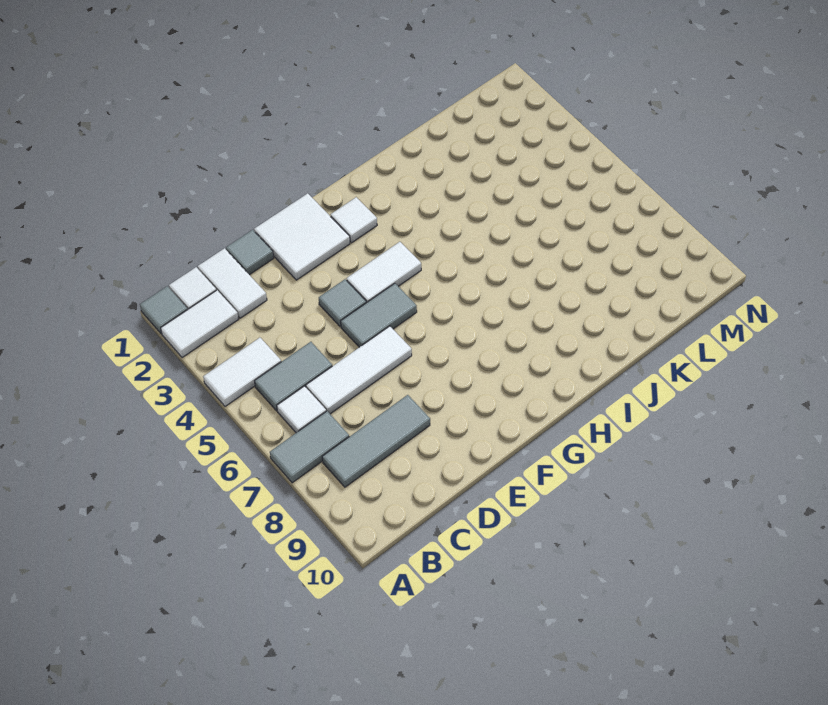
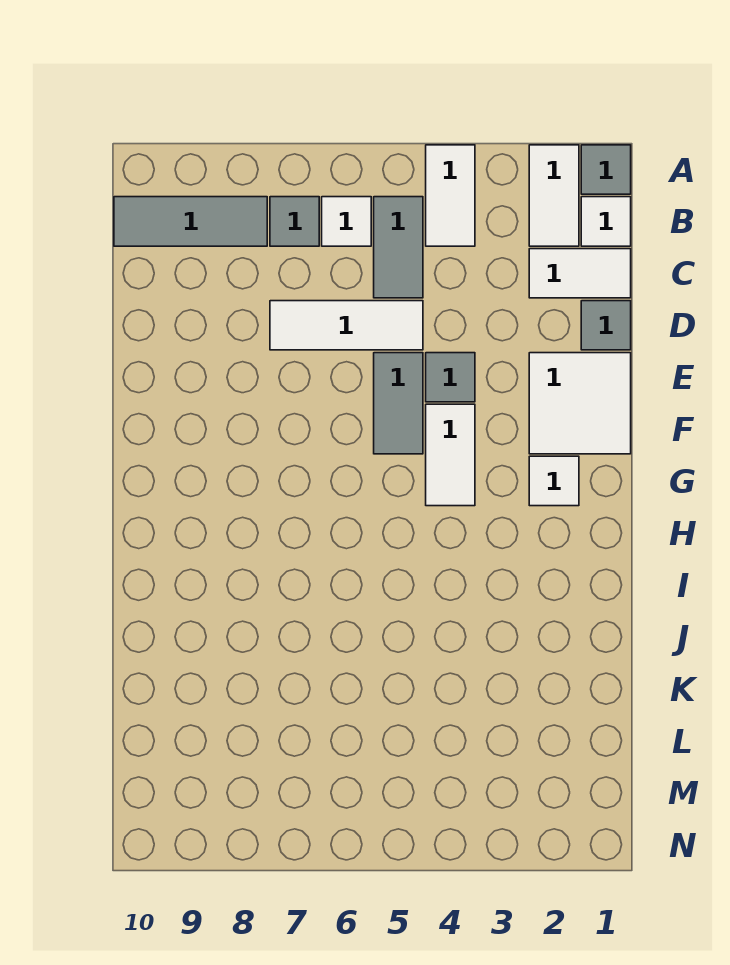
grey 1x2 tile [270,411,349,483] -> grey 1x1 tile [270,197,319,246]
grey 1x3 tile [322,395,430,487] -> grey 1x3 tile turned to [114,197,267,246]
white 1x3 tile [306,326,412,414] -> white 1x3 tile turned to [270,301,423,350]

